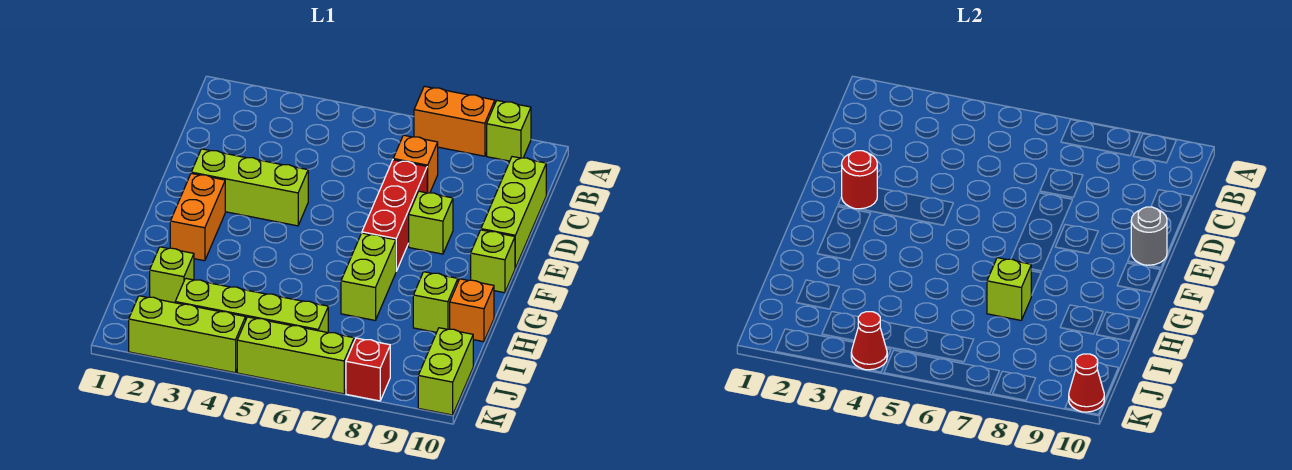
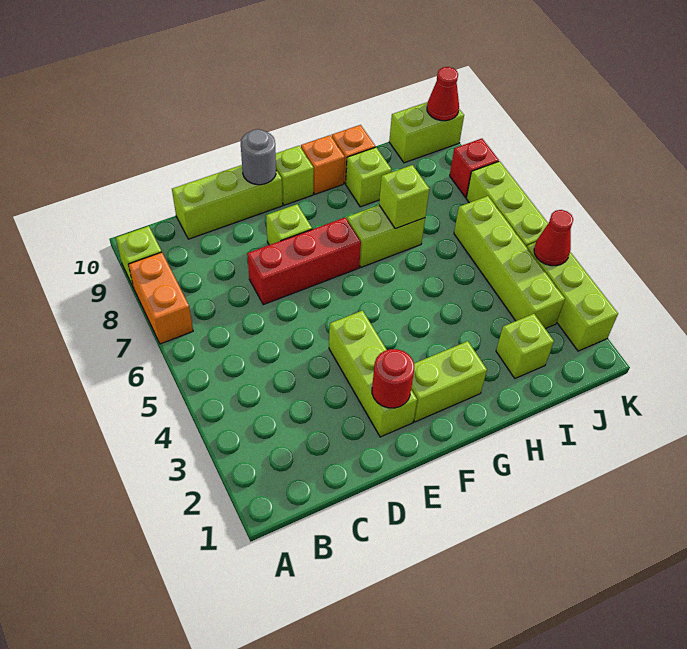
orange 1x1 brick [393,135,438,193] -> orange 1x1 brick moved to [301,135,345,194]
orange 1x2 brick [170,173,225,261] -> lime 1x2 brick [411,341,487,422]

